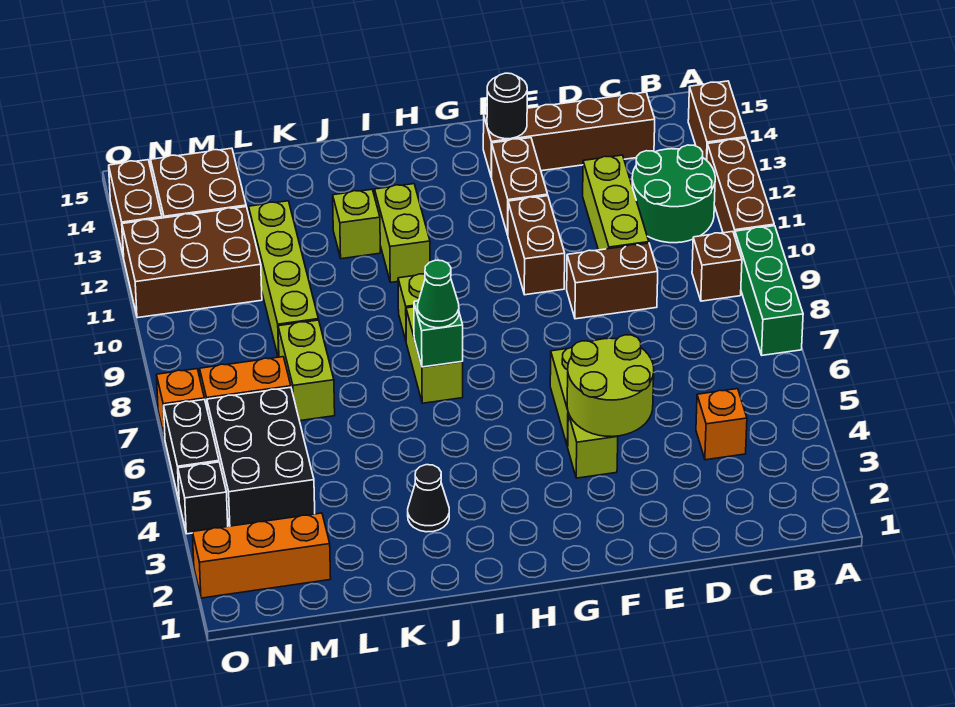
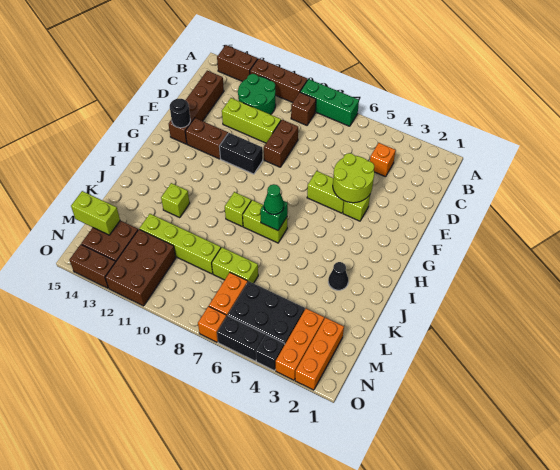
brown 1x2 brick [508,196,565,295] -> black 1x2 brick [219,133,263,174]
lime 1x2 brick [375,184,430,283] -> lime 1x2 brick moved to [71,191,120,235]
none -> orange 1x3 brick [276,309,324,380]

